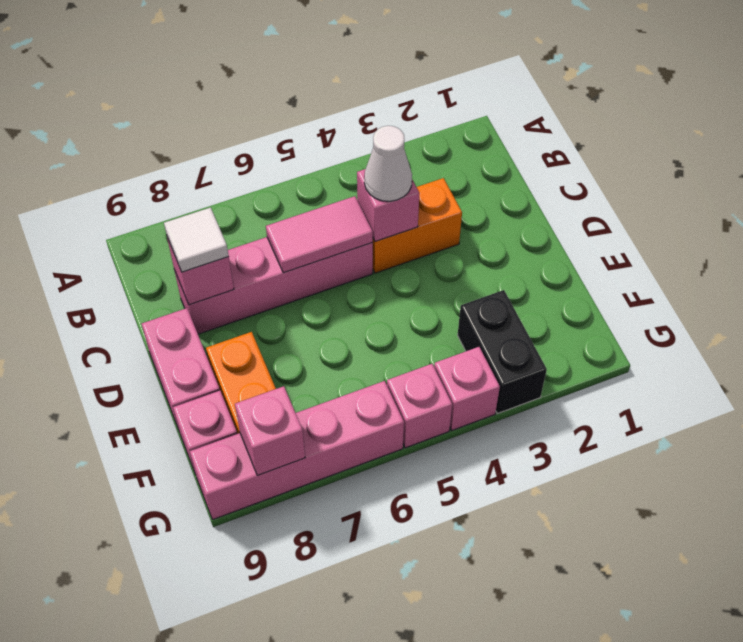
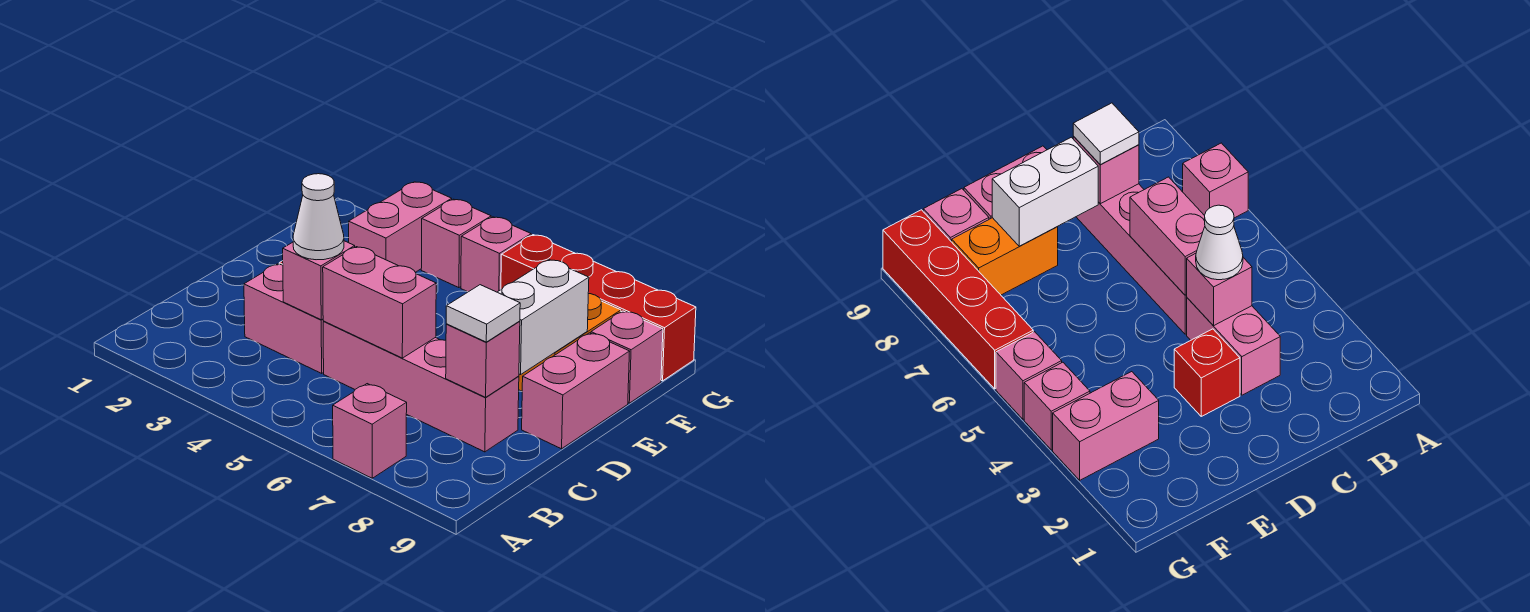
orange 1x2 brick [372,178,462,273] -> pink 1x2 brick [244,264,324,373]
pink 1x2 tile [266,196,373,273] -> pink 1x2 brick [323,247,436,358]
none -> red 1x1 brick [1174,329,1240,416]
none -> white 1x2 brick [498,260,589,375]
black 1x2 brick [458,290,547,413] -> pink 1x2 brick [349,182,452,272]
pink 1x4 brick [190,381,404,520] -> red 1x4 brick [501,235,696,381]
pink 1x1 brick [235,386,305,475] -> pink 1x1 brick moved to [333,384,407,478]

